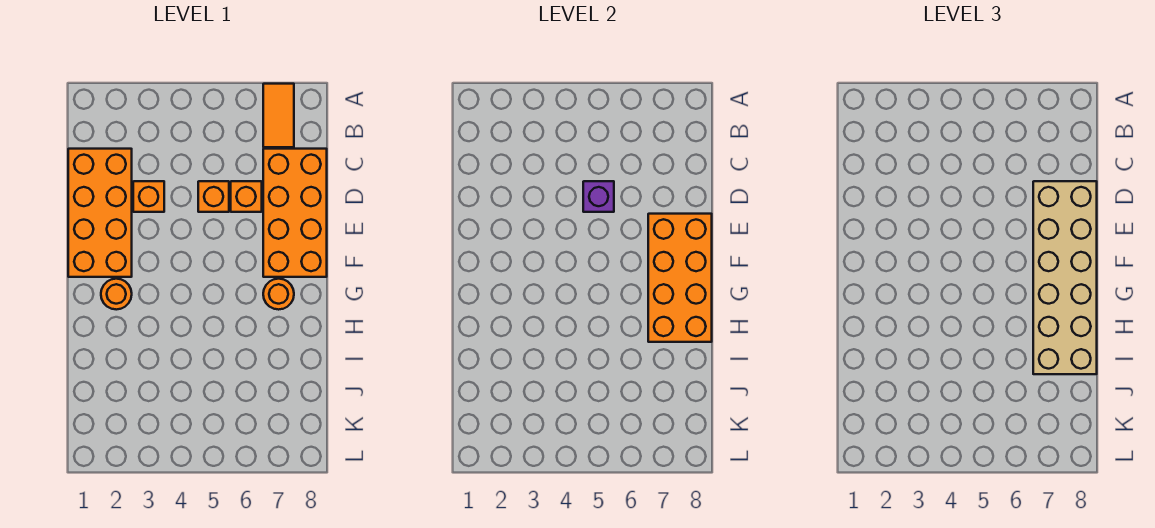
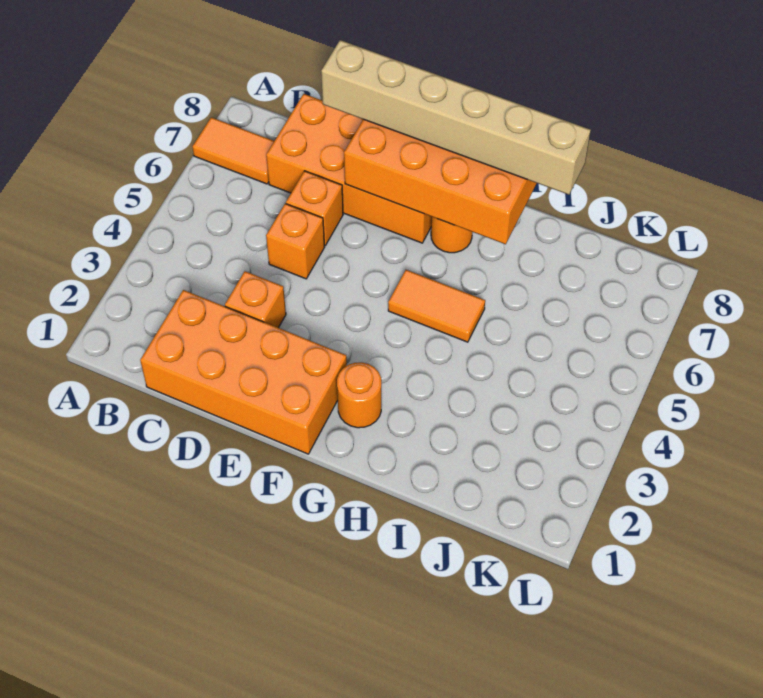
purple 1x1 brick [583,181,614,212] -> none
tan 2x6 brick [1033,181,1097,374] -> tan 1x6 brick [321,40,591,195]
none -> orange 1x2 tile [388,270,485,342]

